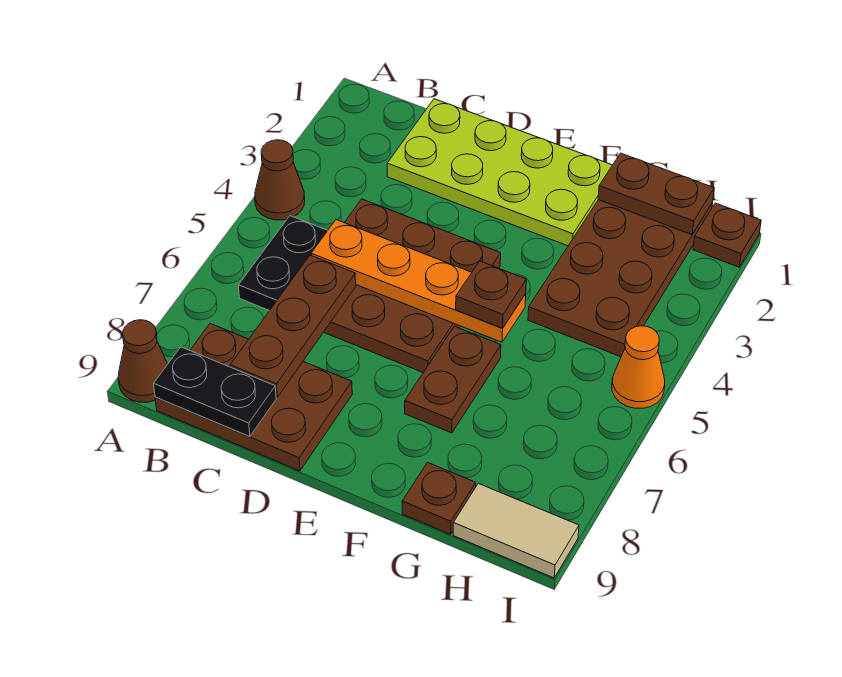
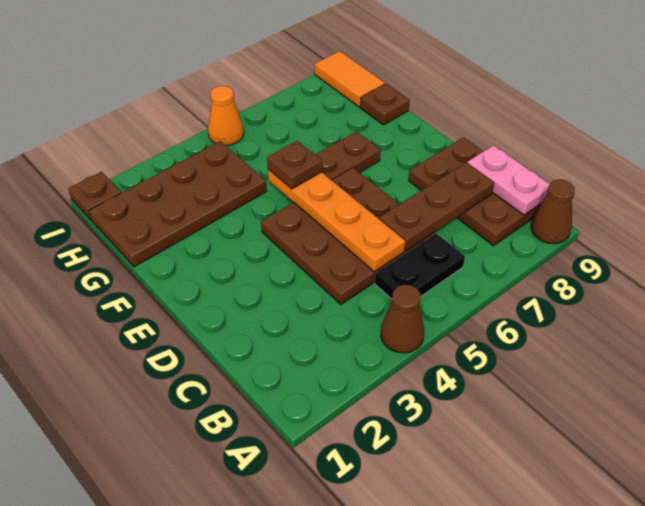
black 1x2 plate [154,347,276,437] -> pink 1x2 plate [467,145,550,215]
lime 2x4 plate [387,99,612,246] -> none
brown 1x2 plate [598,153,714,235] -> none
tan 1x2 tile [453,483,579,578] -> orange 1x2 tile [315,51,385,107]

